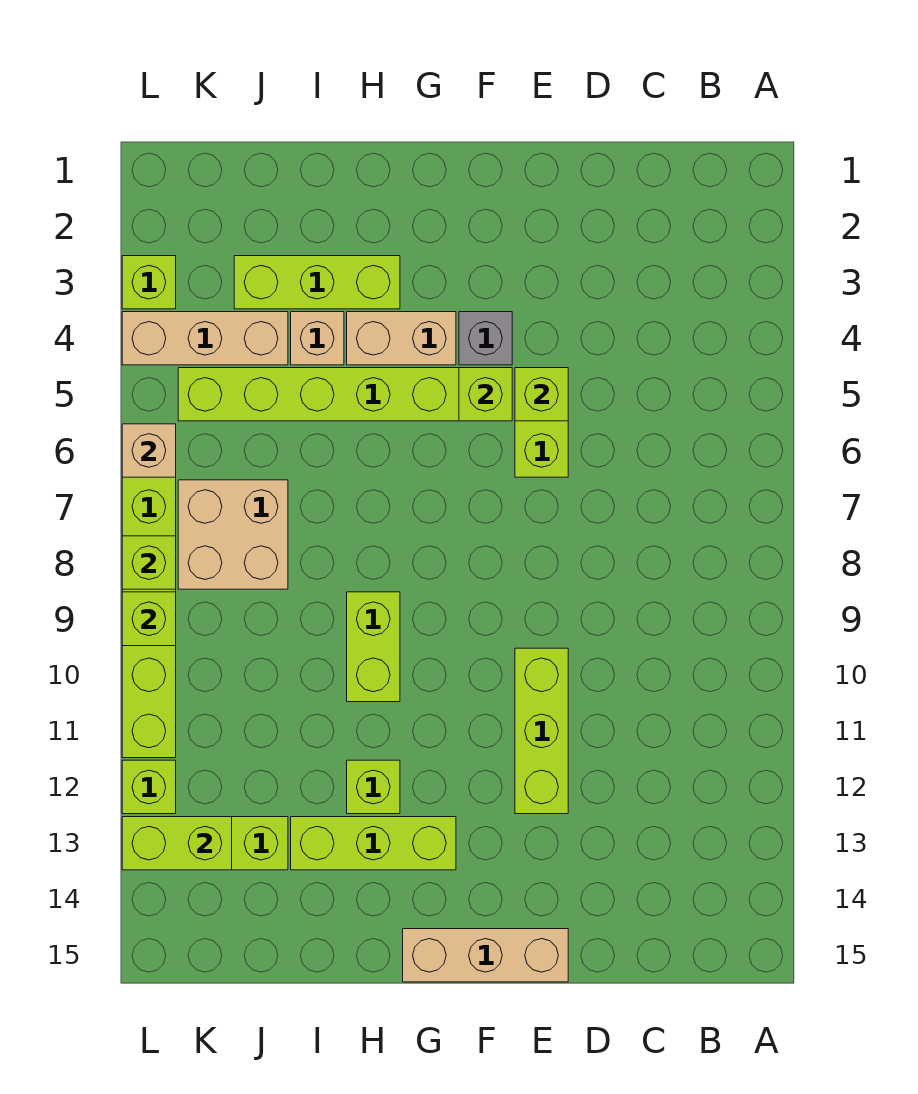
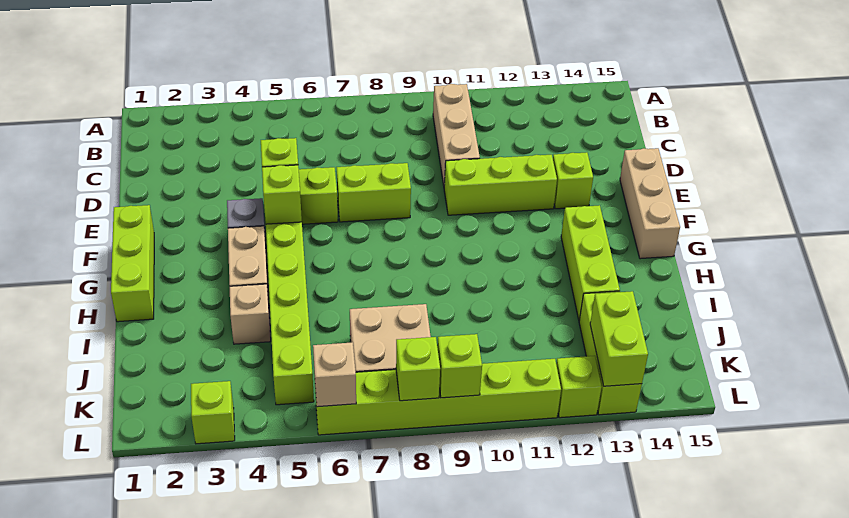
lime 1x3 brick [234,256,400,309] -> lime 1x3 brick moved to [111,205,154,322]
lime 1x2 brick [347,592,400,702] -> lime 1x2 brick moved to [337,163,411,222]
lime 1x1 brick [347,760,400,814] -> lime 1x1 brick moved to [553,152,593,209]
tan 1x3 brick [122,312,288,365] -> tan 1x3 brick moved to [433,84,480,185]

